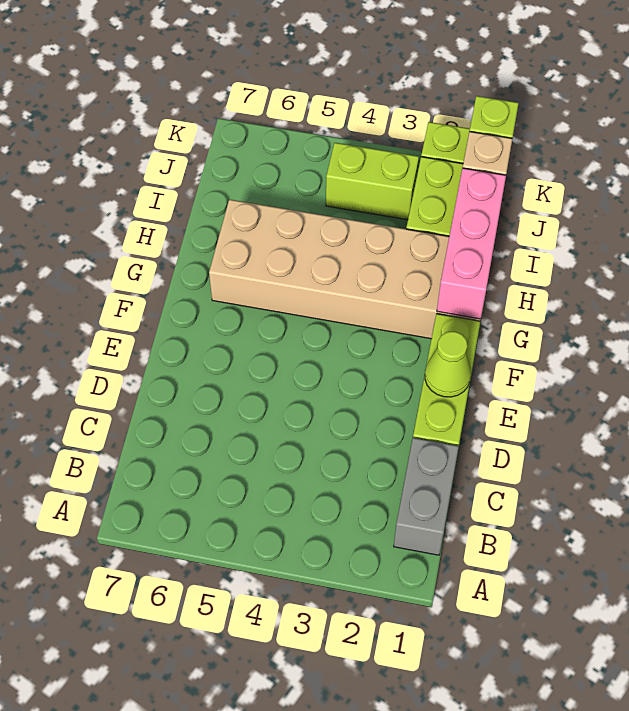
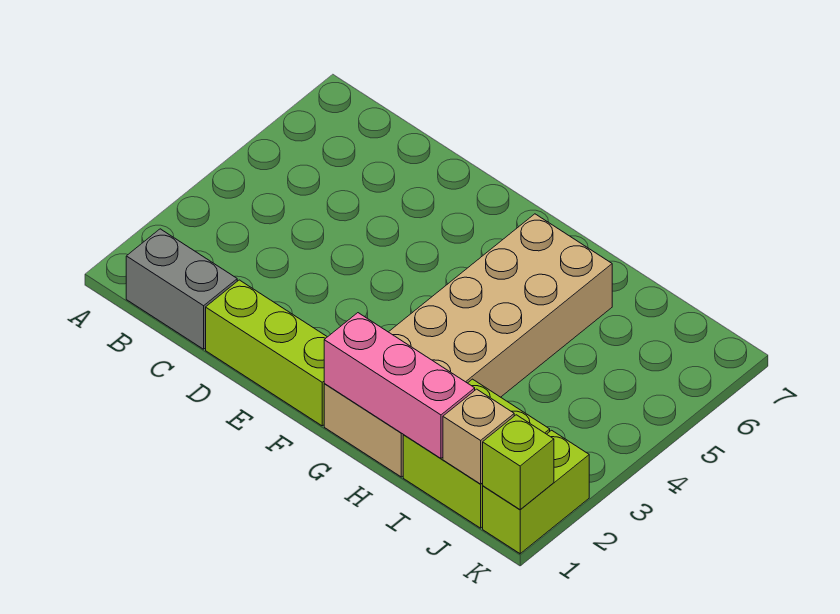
lime 1x1 cone [425,332,471,397] -> none
lime 1x2 brick [326,143,419,220] -> none

